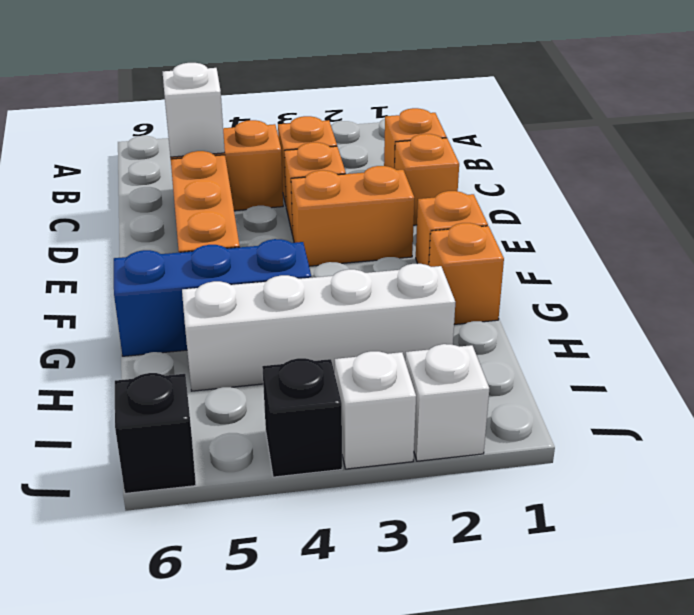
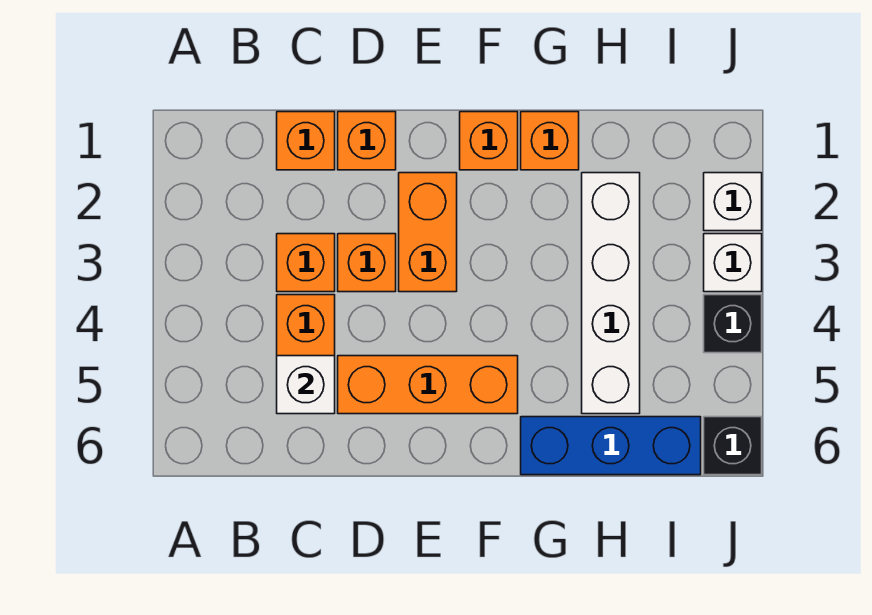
blue 1x3 brick [114,239,311,356] -> blue 1x3 brick turned to [521,417,701,475]

